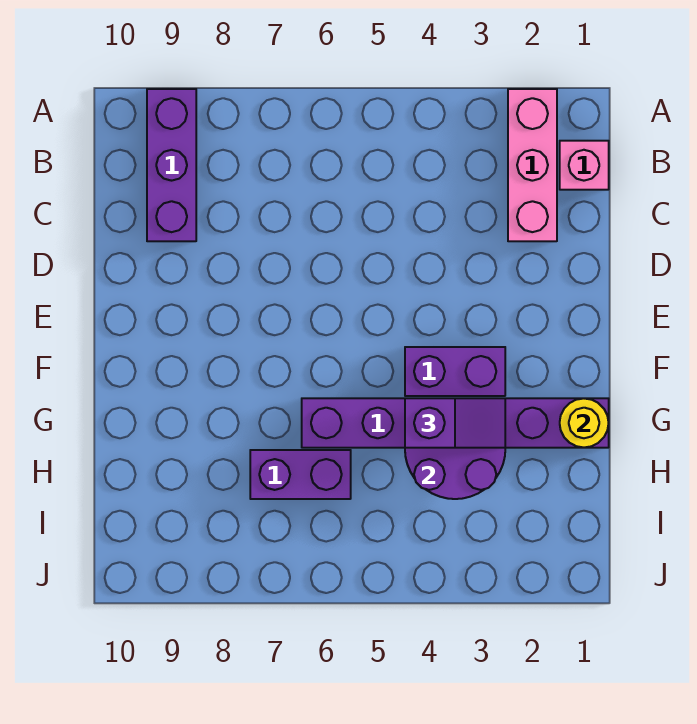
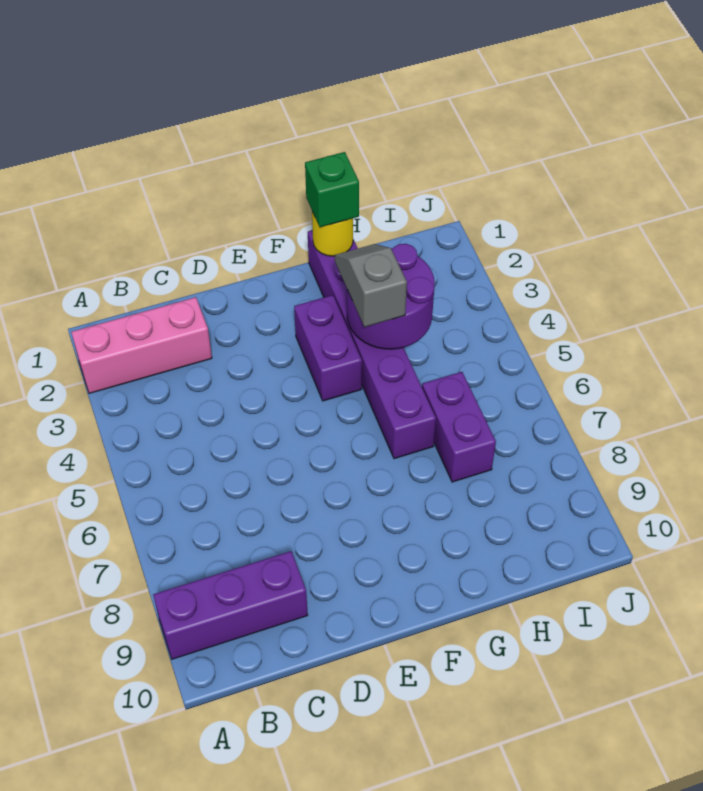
pink 1x1 brick [560,141,609,190] -> none
none -> green 1x1 brick [305,152,359,227]
purple 1x2 slope [405,398,505,448] -> grey 1x2 slope [335,244,407,327]

